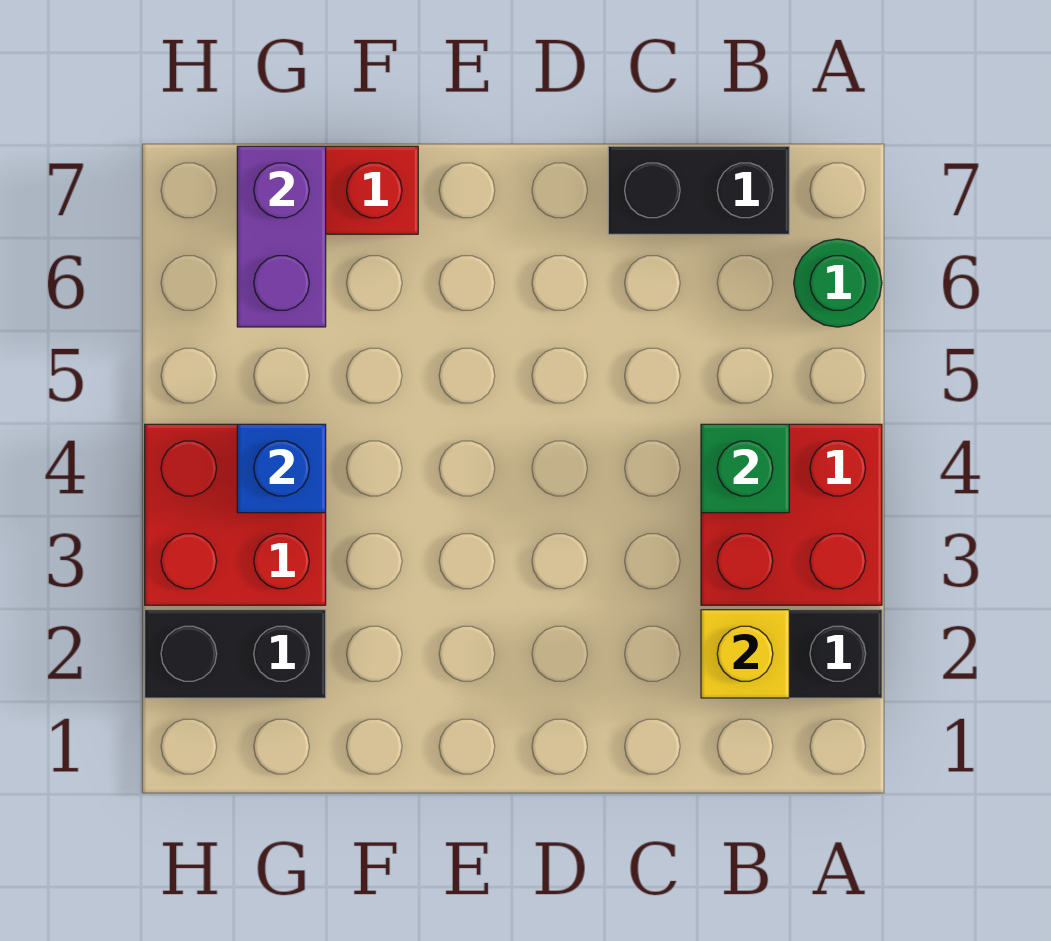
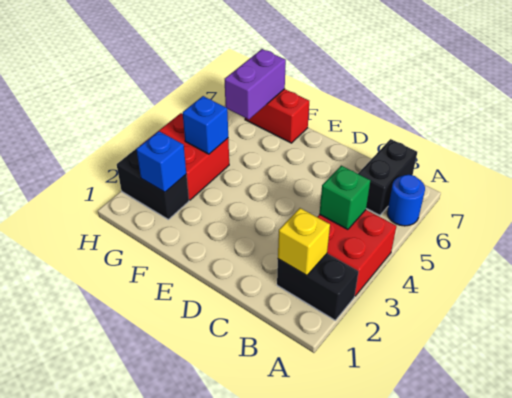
green 1x1 round brick [794,239,882,327] -> blue 1x1 round brick [387,175,425,226]
black 1x2 brick [608,146,789,234] -> black 1x2 brick turned to [358,139,417,215]
none -> blue 1x1 brick [136,131,186,192]

